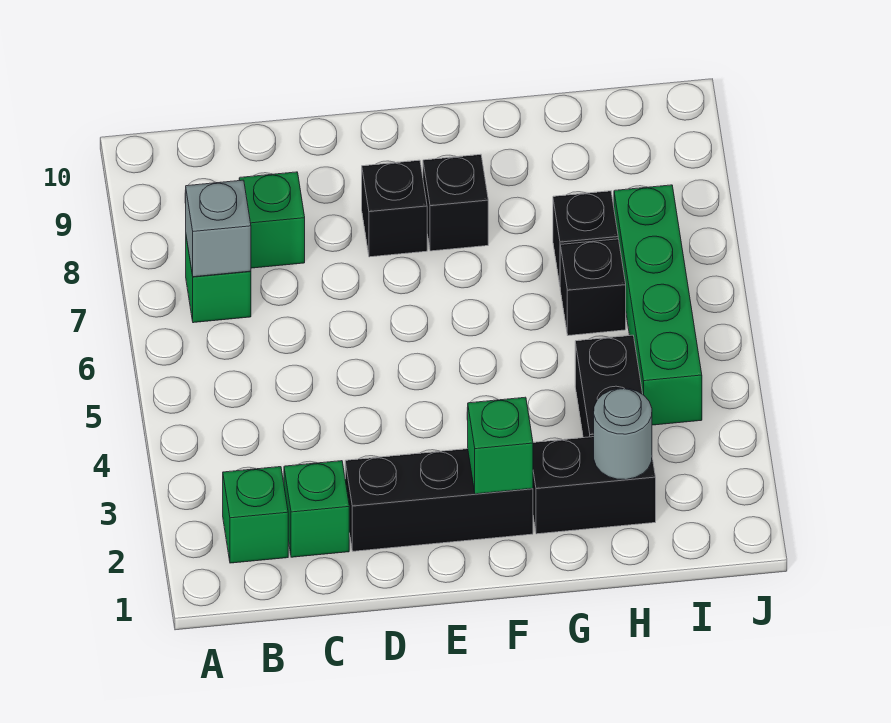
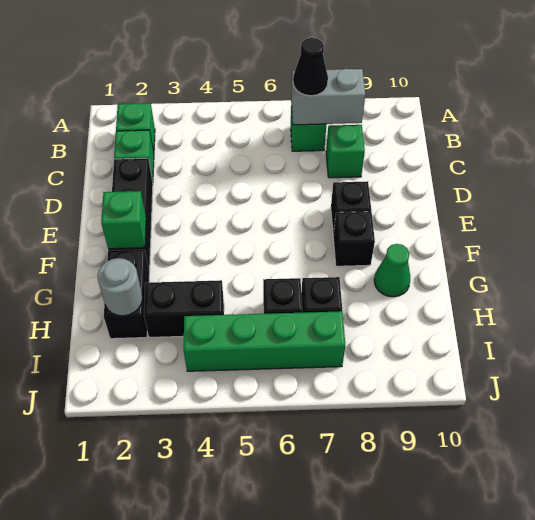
grey 1x1 brick [186,180,251,277] -> grey 1x2 brick [291,69,365,125]
none -> black 1x1 cone [293,38,328,96]
none -> green 1x1 cone [374,244,410,297]

